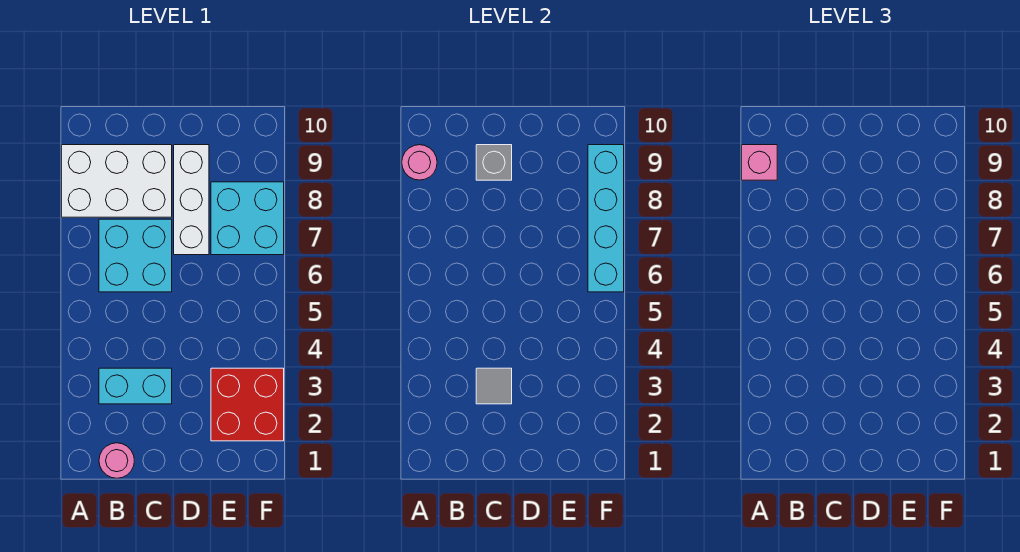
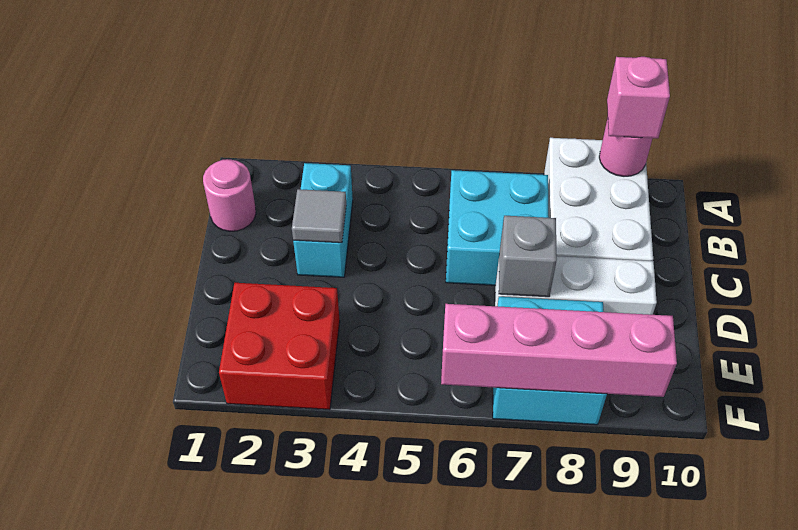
grey 1x1 brick [476,145,512,180] -> grey 1x1 brick moved to [499,216,557,297]
cyan 1x4 brick [588,145,624,292] -> pink 1x4 brick [441,304,677,397]

